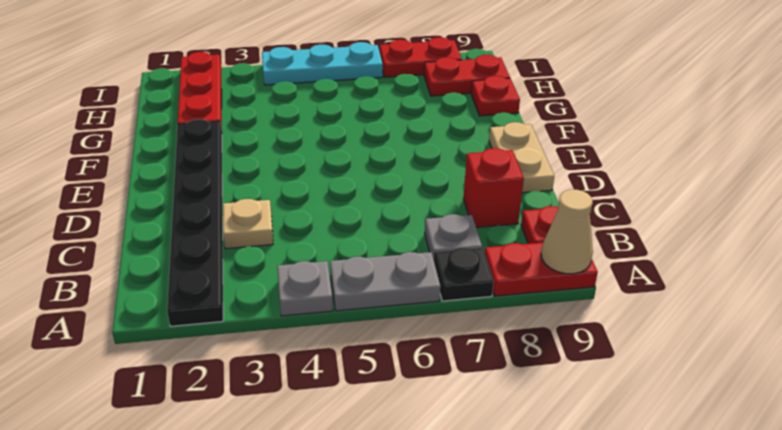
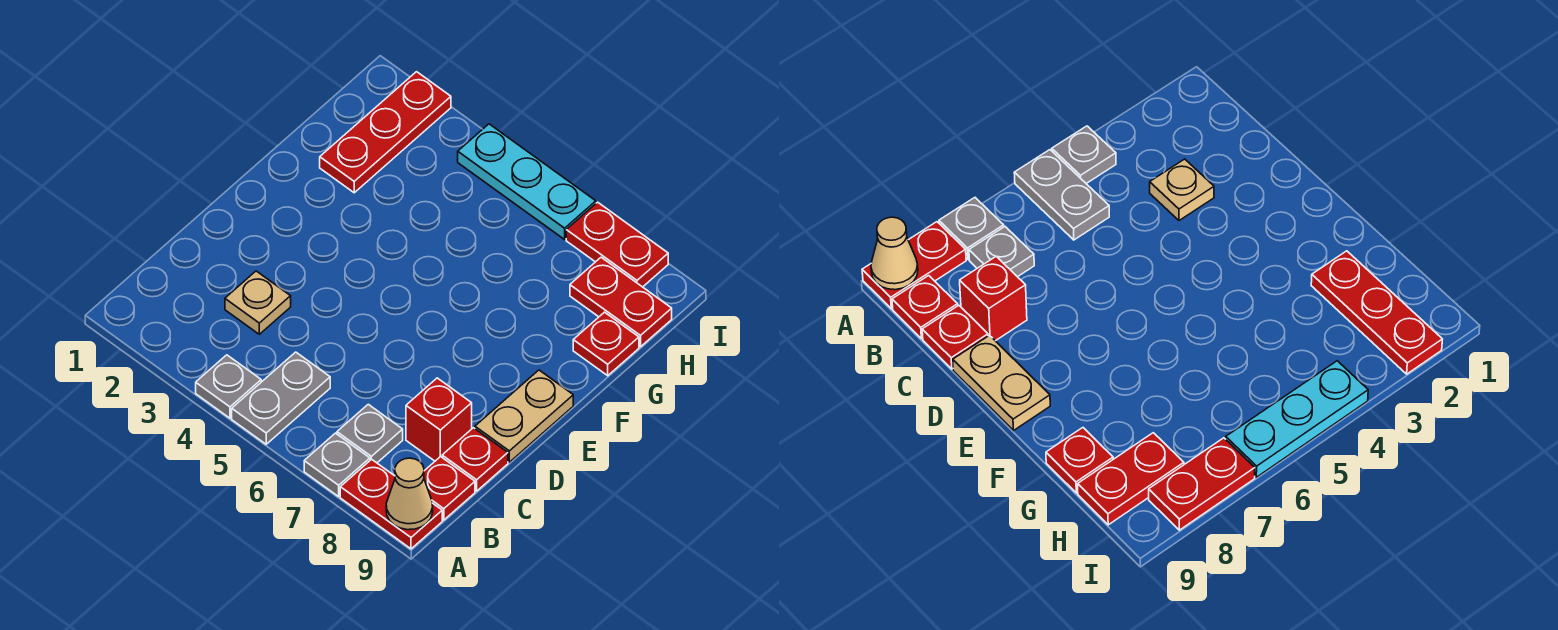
black 1x6 plate [167,119,223,326] -> none
grey 1x2 plate [330,252,441,311] -> grey 1x2 plate turned to [232,352,330,444]
black 1x1 plate [434,248,494,301] -> grey 1x1 plate [304,433,370,497]
none -> red 1x1 plate [442,428,508,491]

